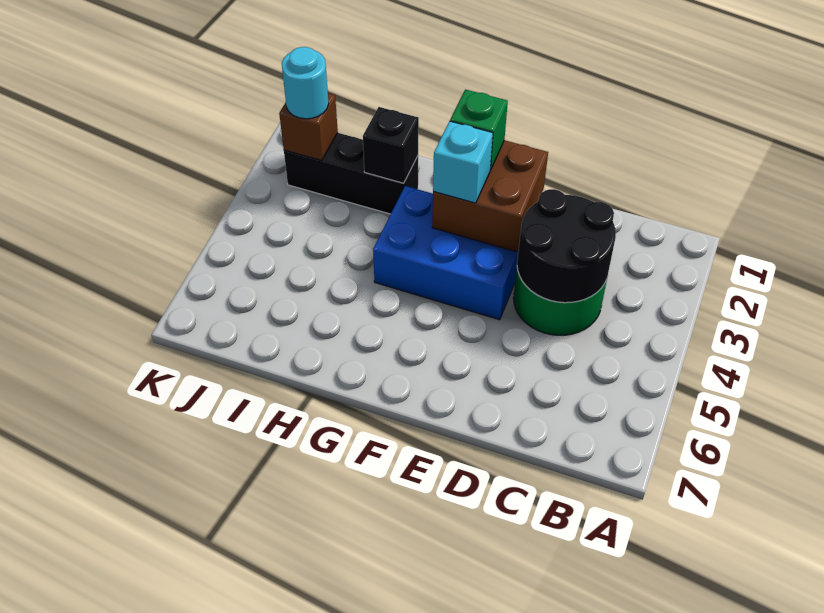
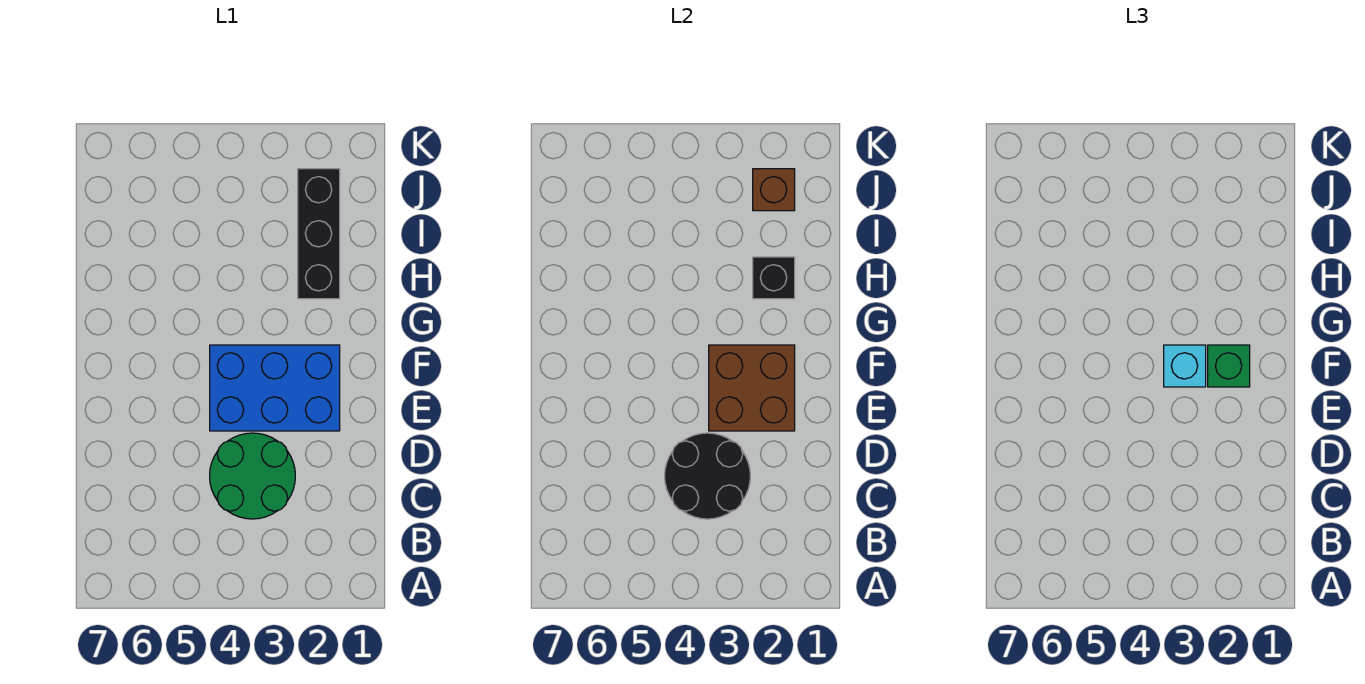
blue 2x3 brick [373,186,518,320] -> blue 2x3 brick turned to [210,345,340,431]
cyan 1x1 round brick [282,47,329,119] -> none

